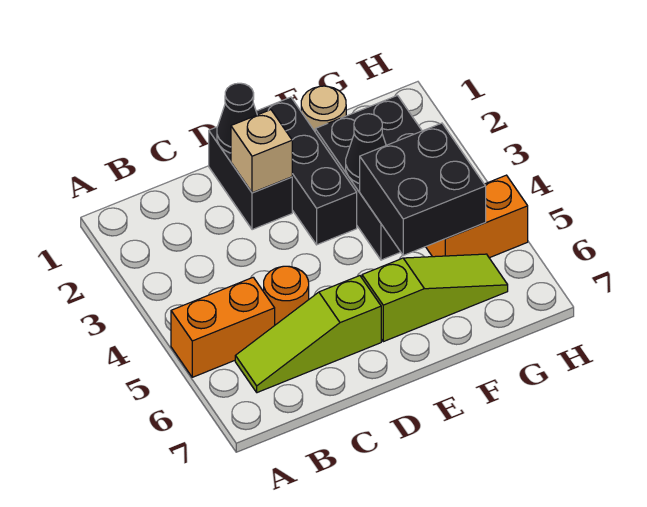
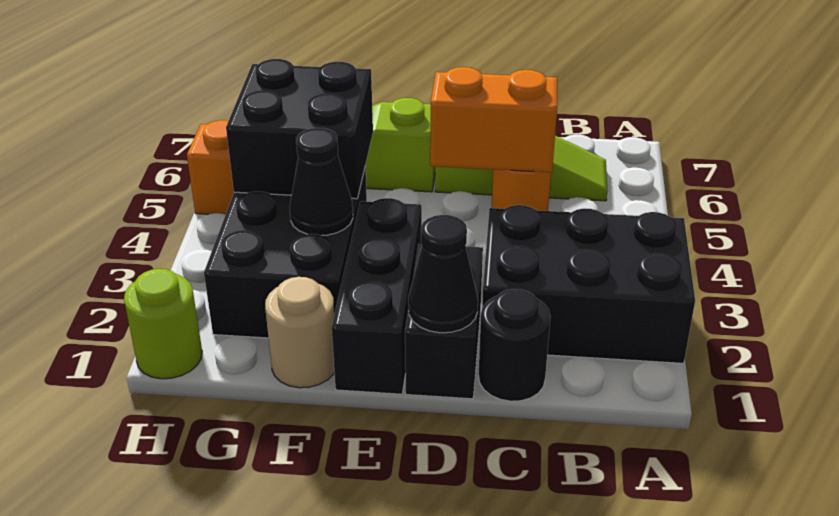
none -> black 2x3 brick [482,205,695,363]
orange 1x2 brick [171,277,275,377] -> orange 1x2 brick moved to [430,67,557,172]
none -> black 1x1 round brick [479,289,550,401]
tan 1x1 brick [231,110,292,193] -> none
none -> lime 1x1 round brick [124,269,202,379]

